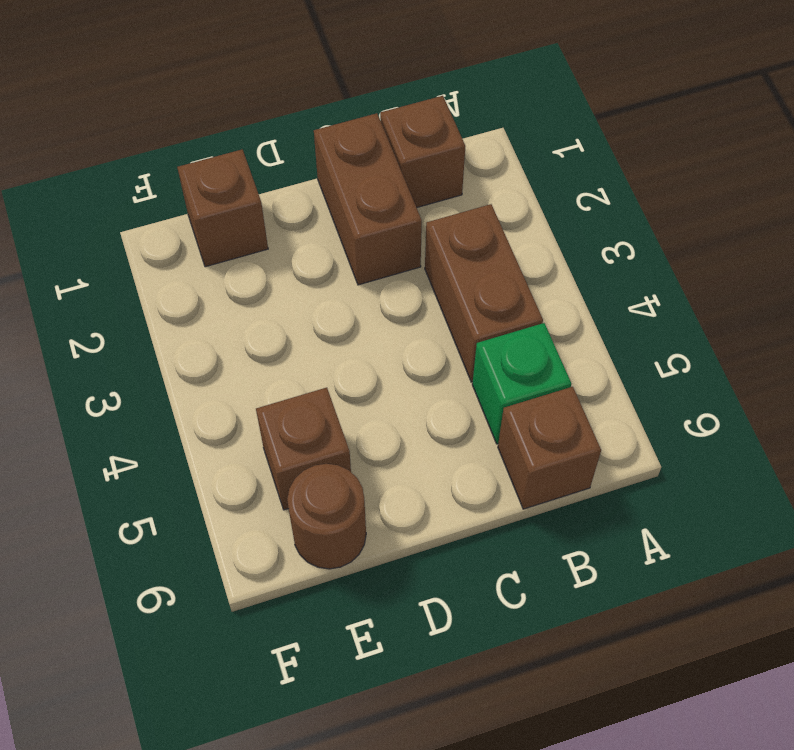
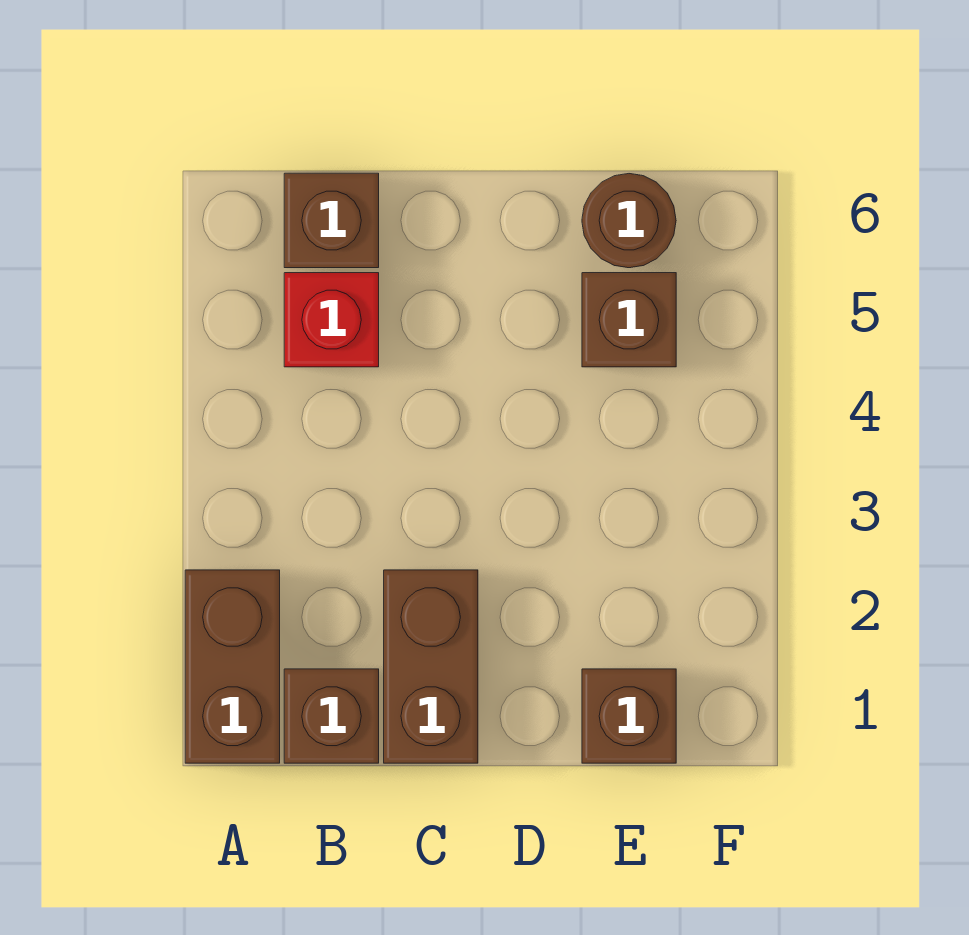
brown 1x2 brick [425,204,543,382] -> brown 1x2 brick moved to [185,570,280,763]
green 1x1 brick [472,323,571,444] -> red 1x1 brick [284,273,379,367]

